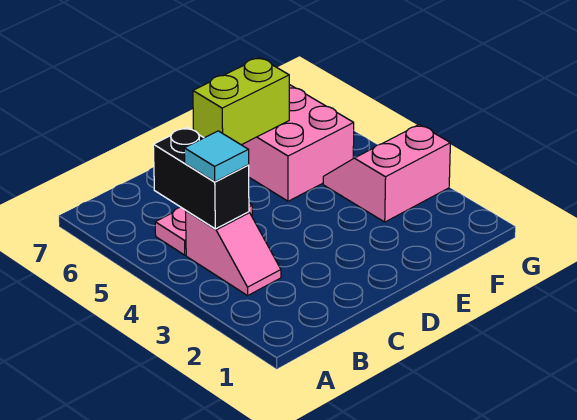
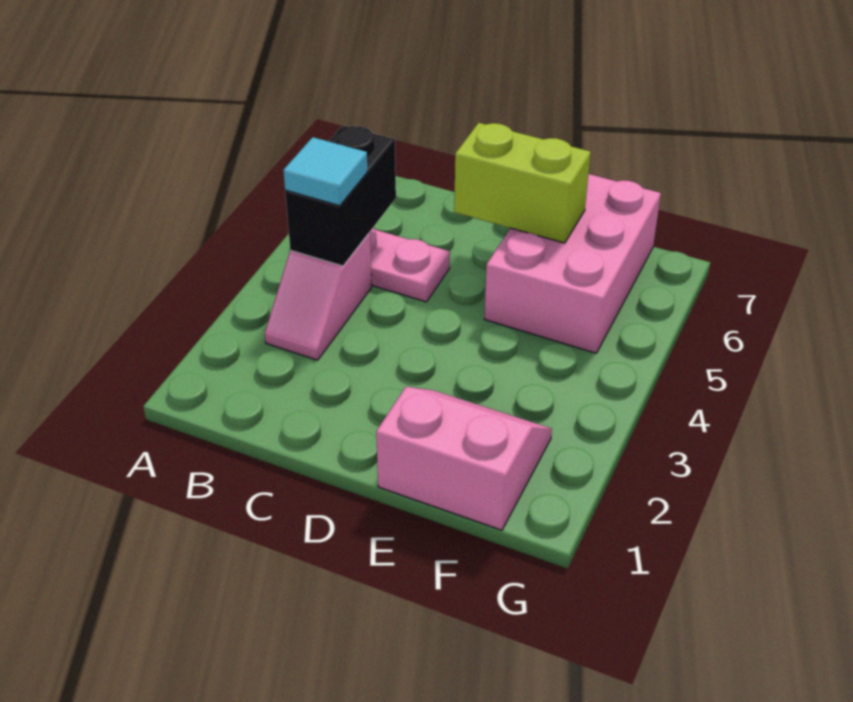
pink 2x2 slope [323,125,450,222] -> pink 2x2 slope moved to [376,387,552,530]

